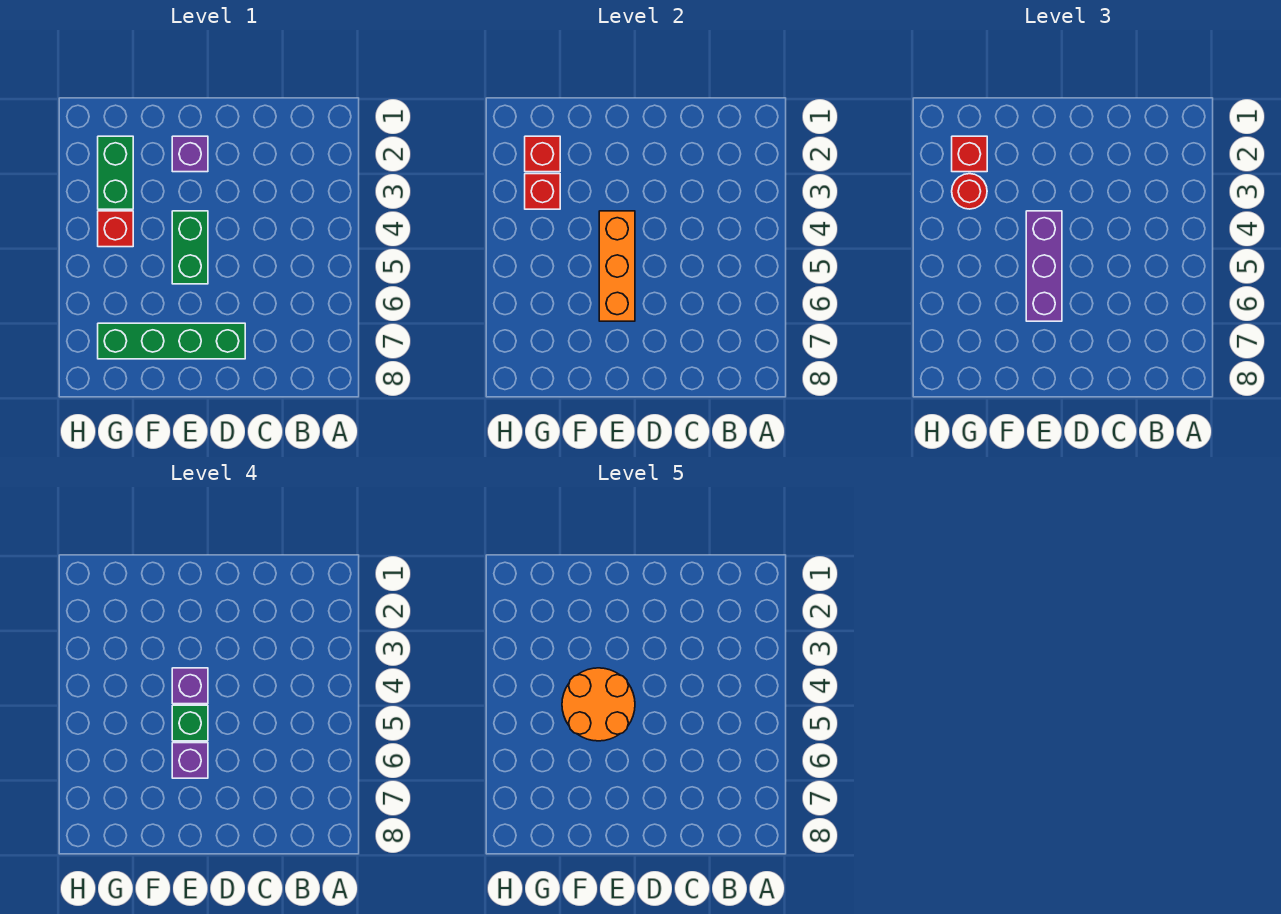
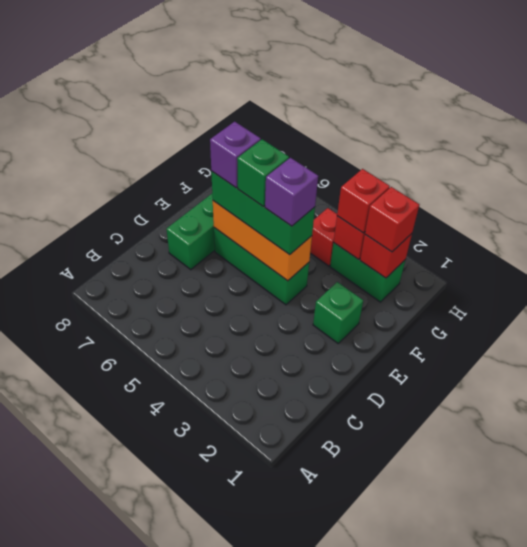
purple 1x1 brick [172,136,208,172] -> green 1x1 brick [313,282,363,343]
green 1x2 brick [172,211,208,284] -> green 1x3 brick [214,228,309,305]
purple 1x3 brick [1026,211,1062,321] -> green 1x3 brick [211,171,315,255]
orange 2x2 round brick [562,668,635,741] -> none
red 1x1 round brick [952,174,987,209] -> red 1x1 brick [337,169,390,233]

